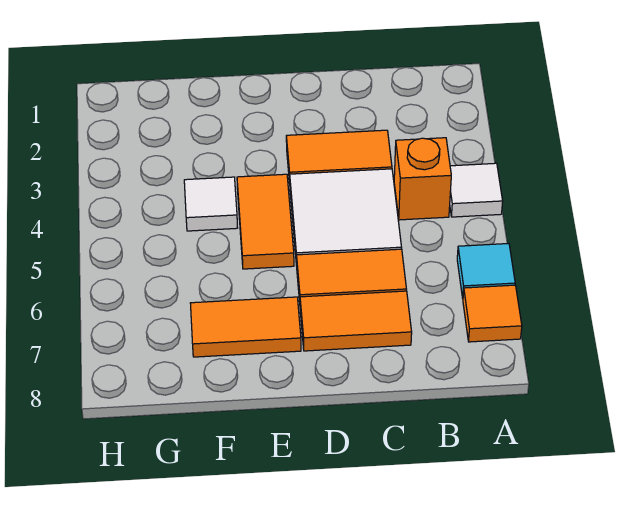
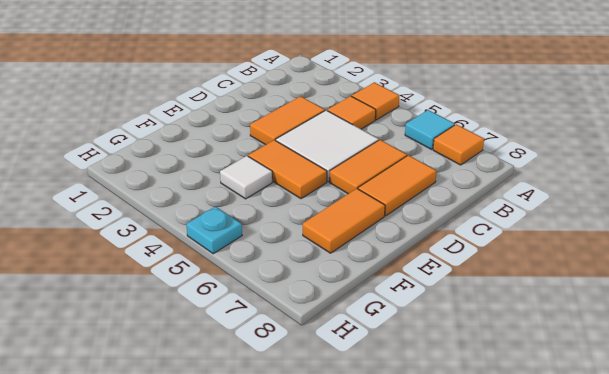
white 1x1 tile [450,163,503,217] -> orange 1x1 tile [352,82,399,120]
orange 1x1 brick [394,138,451,220] -> orange 1x1 tile [327,96,376,129]
none -> cyan 1x1 plate [186,207,242,254]

